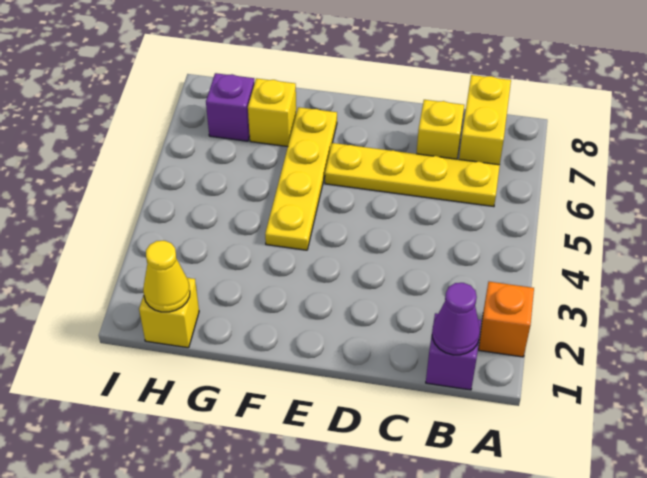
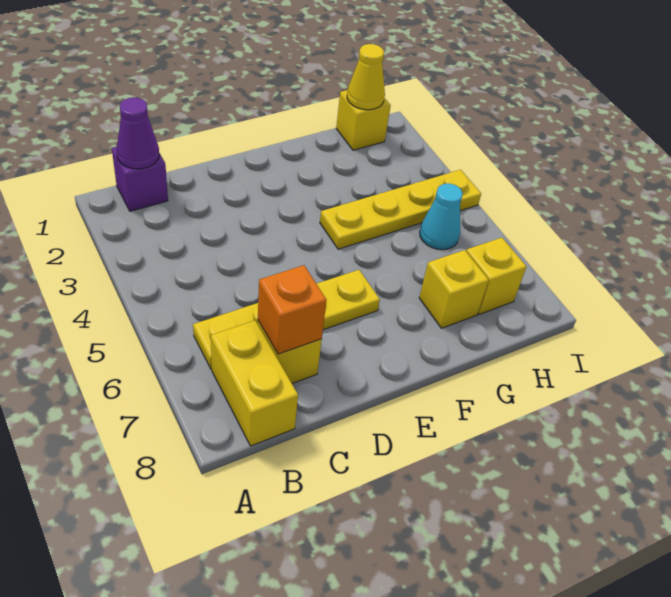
orange 1x1 brick [479,282,534,357] -> orange 1x1 brick moved to [258,265,327,354]
yellow 1x4 plate [265,107,337,250] -> yellow 1x4 plate turned to [320,170,481,249]
none -> cyan 1x1 cone [420,183,463,250]
purple 1x1 brick [206,73,254,141] -> yellow 1x1 brick [466,238,527,314]

